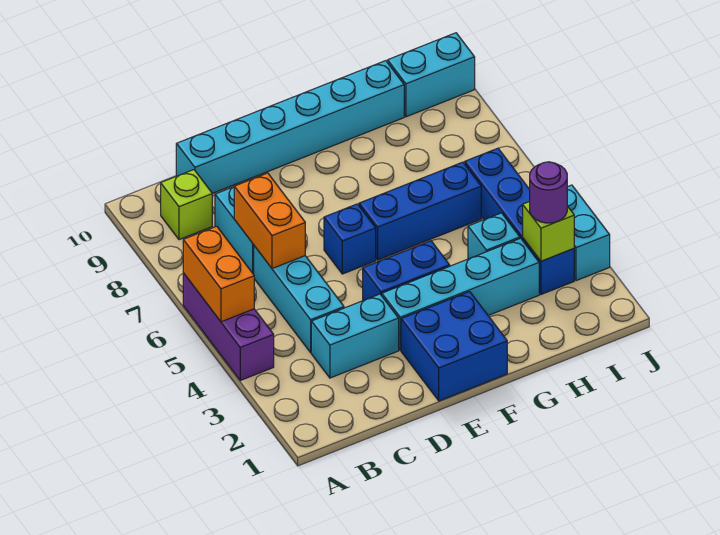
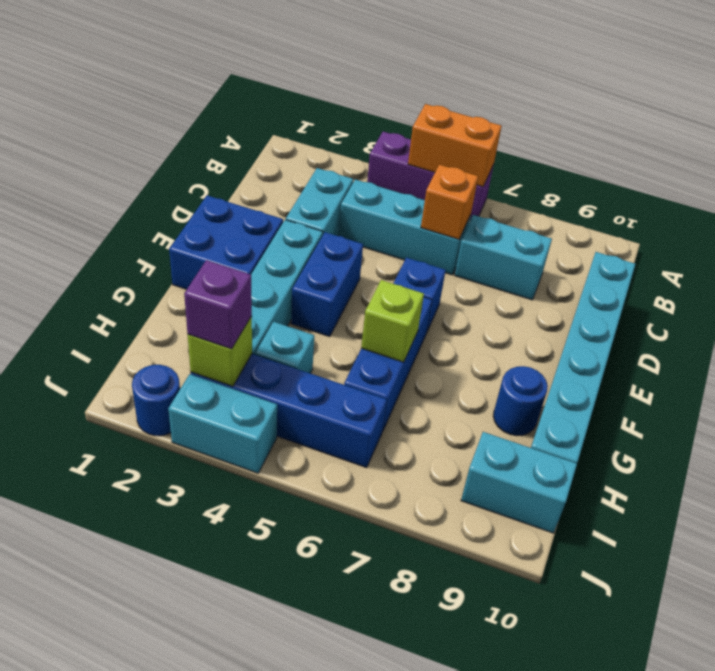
lime 1x1 brick [161,170,212,240] -> lime 1x1 brick moved to [361,280,424,362]
orange 1x2 brick [234,173,305,269] -> orange 1x1 brick [421,165,478,239]
none -> blue 1x1 round brick [493,366,548,436]
purple 1x1 round brick [530,162,567,223] -> purple 1x1 brick [184,260,252,349]
cyan 1x2 brick [388,33,475,117] -> cyan 1x2 brick turned to [461,432,577,533]
none -> blue 1x1 round brick [132,365,180,436]

